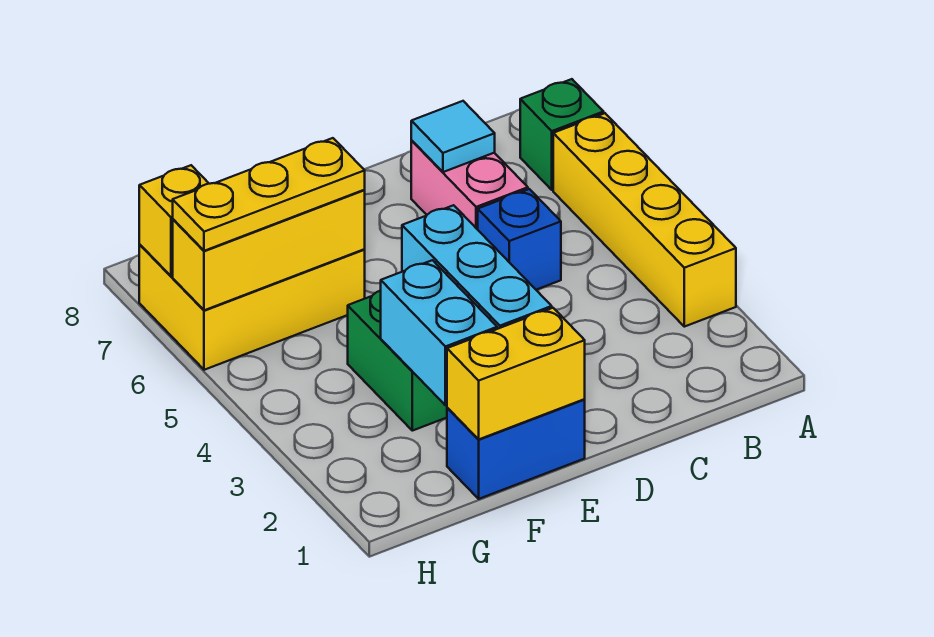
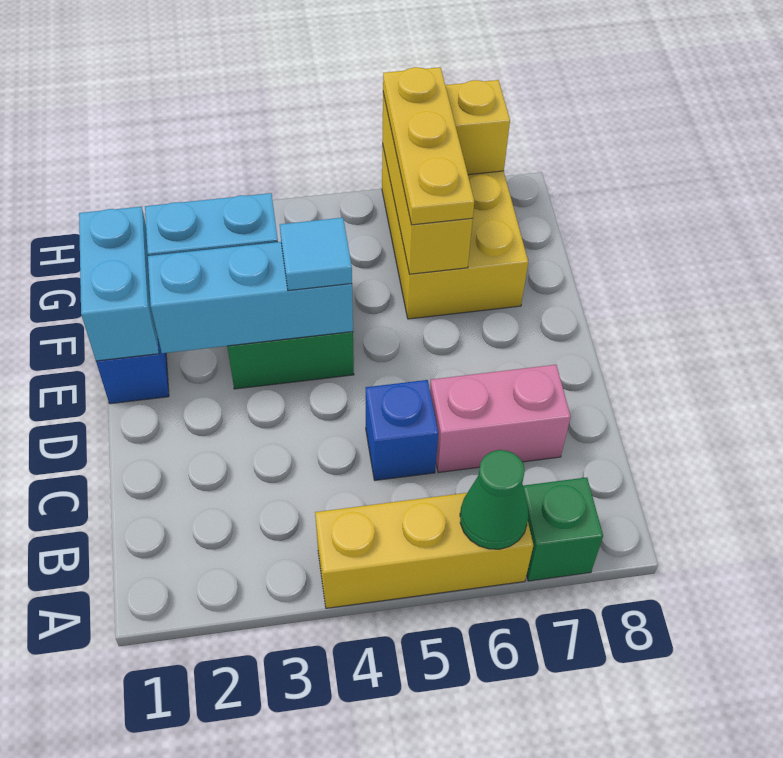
yellow 1x4 brick [553,113,736,327] -> yellow 1x3 brick [315,493,533,608]
none -> green 1x1 cone [460,450,529,549]
cyan 1x1 tile [411,101,495,172] -> cyan 1x1 tile moved to [280,218,352,291]
yellow 1x2 brick [447,308,585,440] -> cyan 1x2 brick [79,207,159,361]

